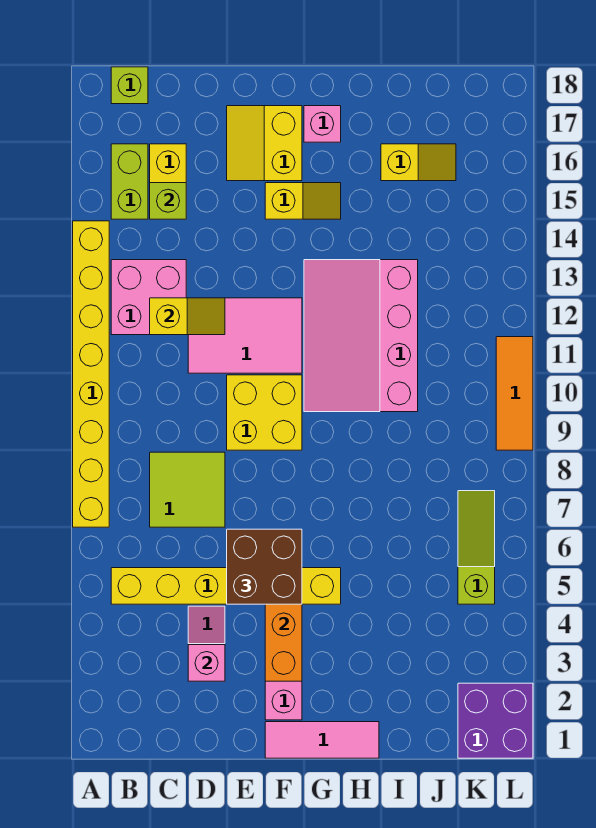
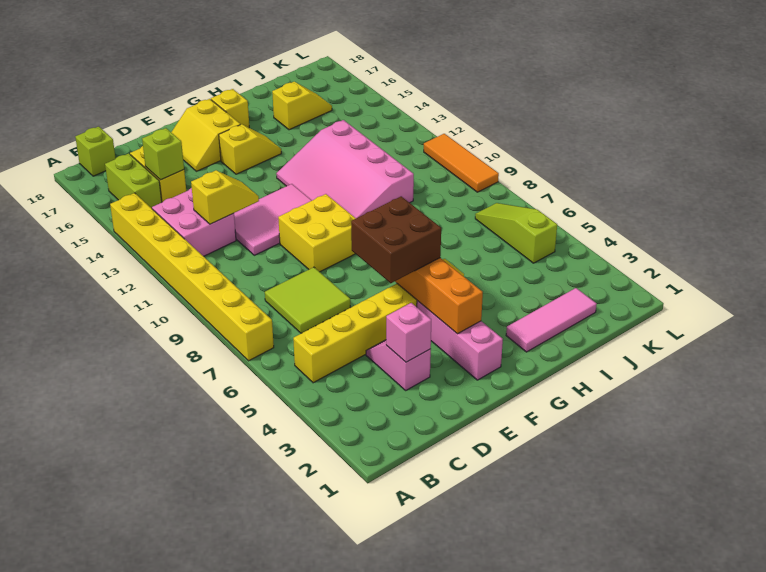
pink 1x3 tile [265,722,379,758] -> pink 1x3 tile moved to [506,288,597,352]
pink 1x1 brick [304,106,341,142] -> yellow 1x1 brick [211,89,249,128]
purple 2x2 brick [458,683,533,758] -> none

